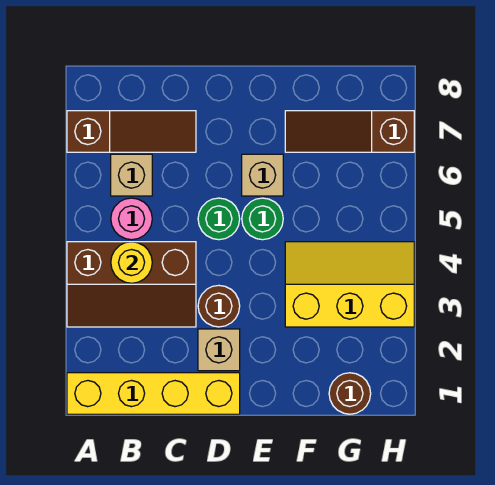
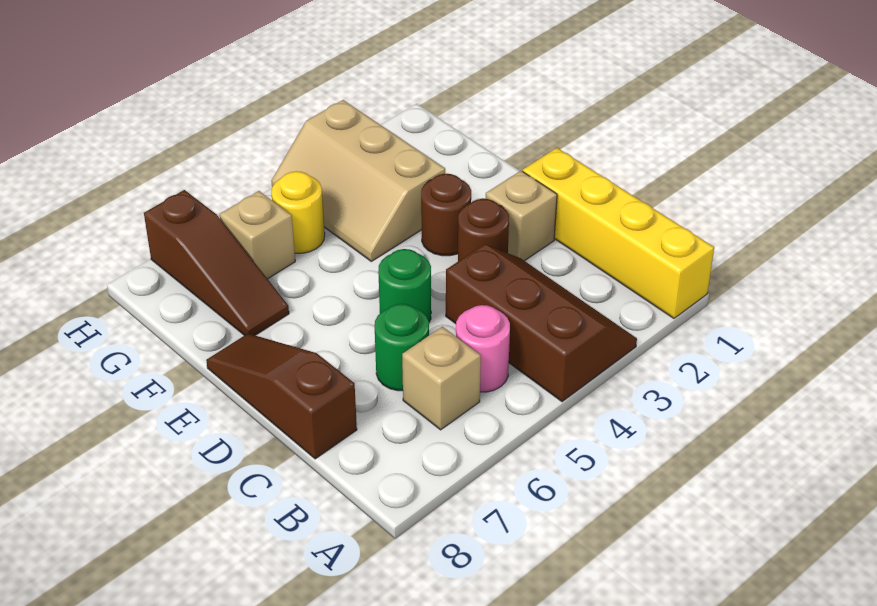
brown 1x3 slope [67,111,196,152] -> brown 1x3 slope moved to [206,334,357,459]
yellow 1x1 round brick [111,242,152,283] -> yellow 1x1 round brick moved to [271,171,325,253]
green 1x1 round brick [242,198,283,240] -> green 1x1 round brick moved to [375,304,429,391]
tan 1x1 brick [242,154,283,196] -> tan 1x1 brick moved to [220,191,295,279]
yellow 2x3 slope [285,242,414,327] -> tan 2x3 slope [271,100,445,261]
brown 1x1 round brick [329,373,371,414] -> brown 1x1 round brick moved to [421,174,471,256]

